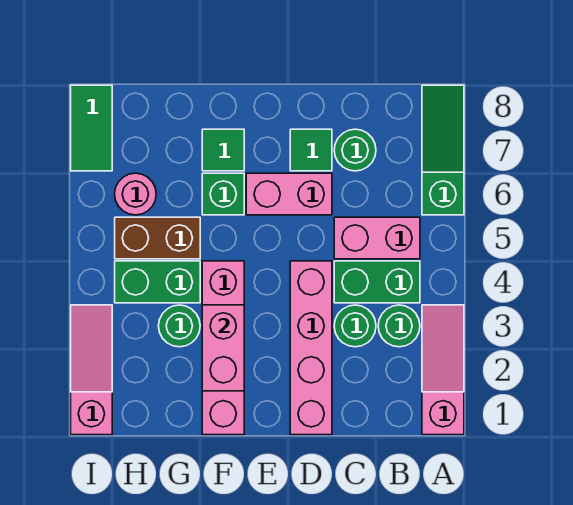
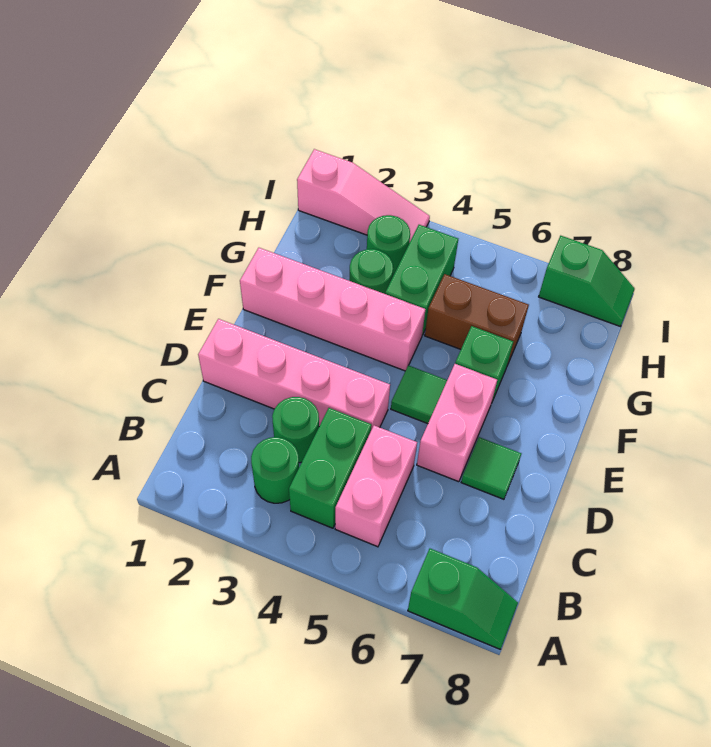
pink 1x3 slope [422,305,464,435] -> none
green 1x3 slope [422,85,464,215] -> green 1x2 slope [408,549,518,649]
green 1x1 round brick [334,129,376,171] -> green 1x1 round brick moved to [367,215,410,276]
pink 1x2 brick [202,305,244,391] -> none
green 1x1 tile [202,129,244,171] -> green 1x1 tile moved to [391,365,447,424]
brown 1x2 brick [115,217,200,259] -> brown 1x2 brick turned to [425,274,529,365]
pink 1x1 round brick [115,173,156,215] -> none
green 1x2 tile [71,85,112,171] -> green 1x2 slope [539,236,635,326]

